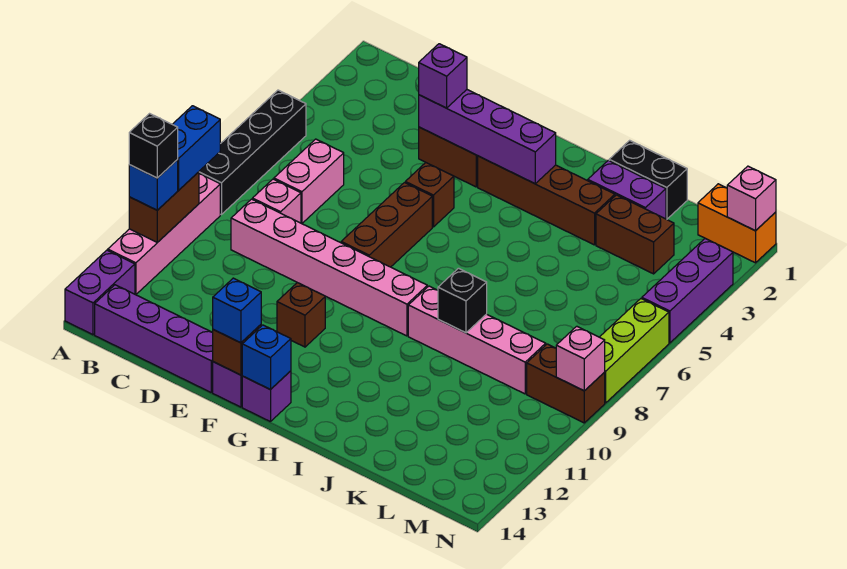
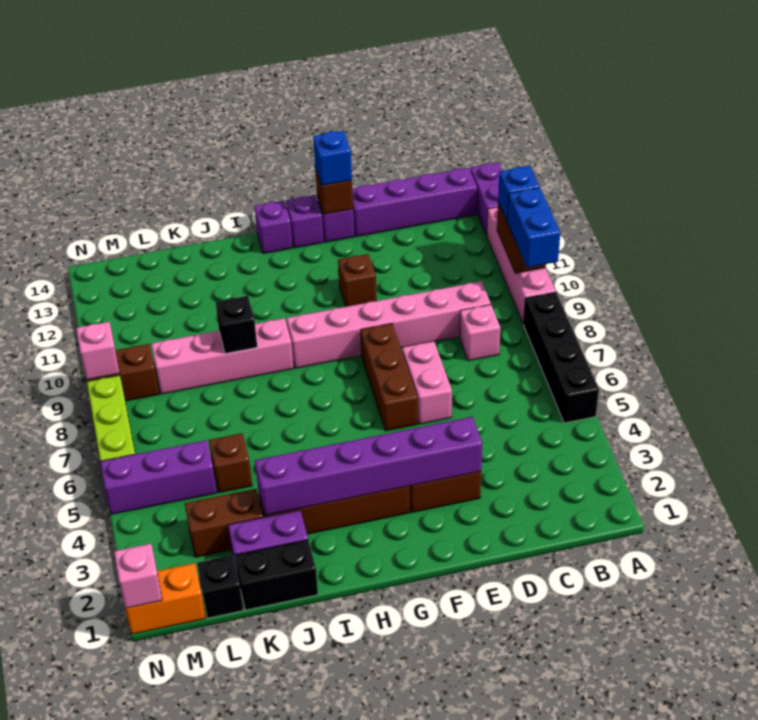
black 1x1 brick [129,114,178,178] -> black 1x1 brick moved to [197,555,243,618]
pink 1x2 brick [274,139,344,224] -> pink 1x2 brick moved to [402,341,452,424]
purple 1x4 brick [419,90,556,184] -> purple 1x6 brick [255,417,482,515]
purple 1x1 brick [419,44,467,108] -> purple 1x1 brick moved to [254,201,293,254]
brown 1x1 brick [405,163,454,227] -> brown 1x1 brick moved to [209,433,252,493]
blue 1x1 brick [242,325,291,390] -> none
purple 1x3 brick [642,239,733,343] -> purple 1x3 brick turned to [100,440,217,515]

